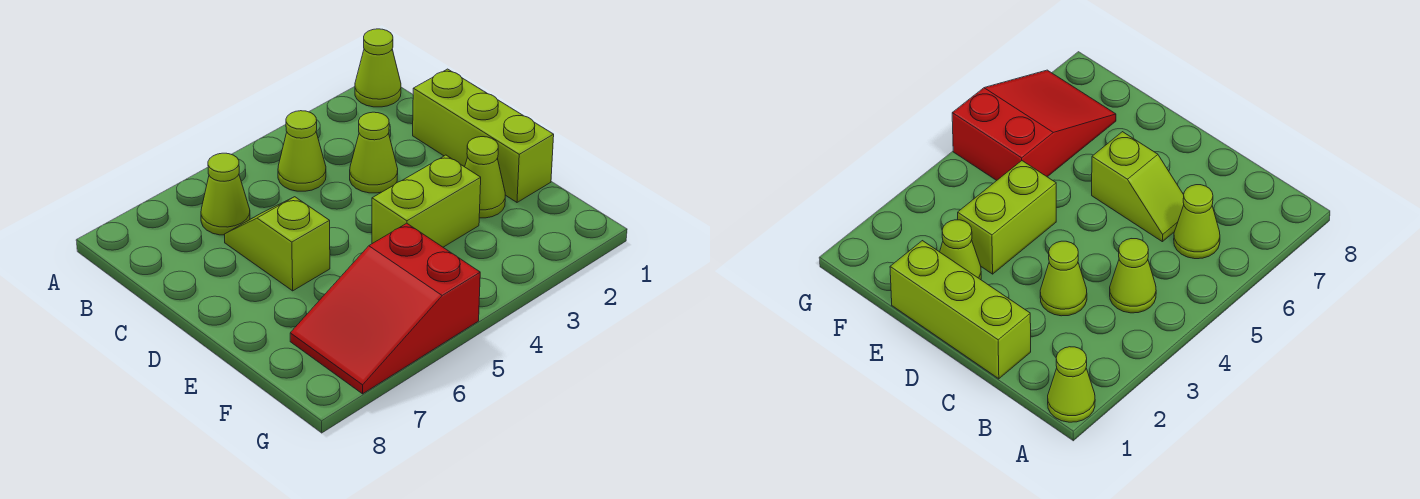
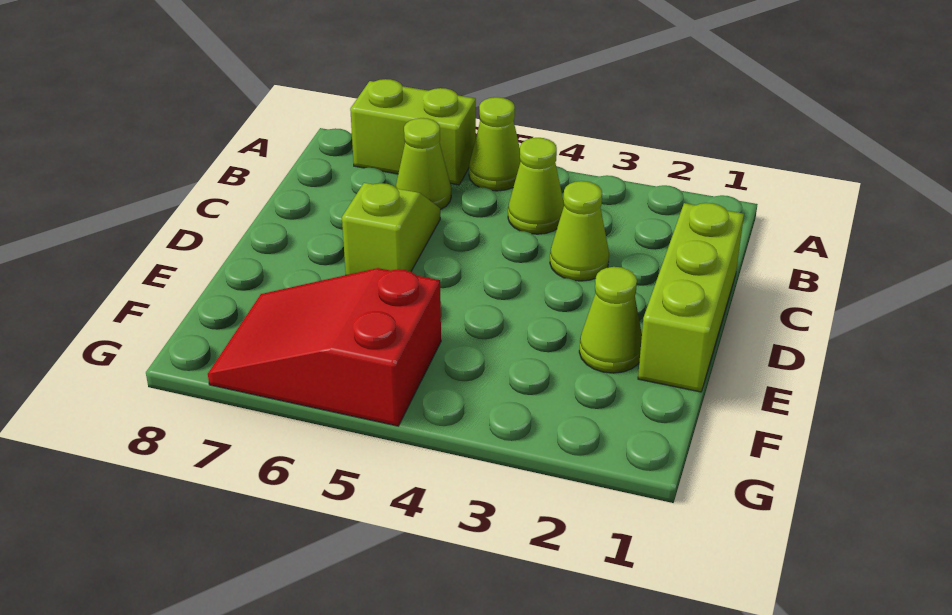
lime 1x1 cone [355,29,401,107] -> lime 1x1 cone moved to [469,97,520,191]
lime 1x2 brick [372,155,481,247] -> lime 1x2 brick moved to [350,79,476,185]

